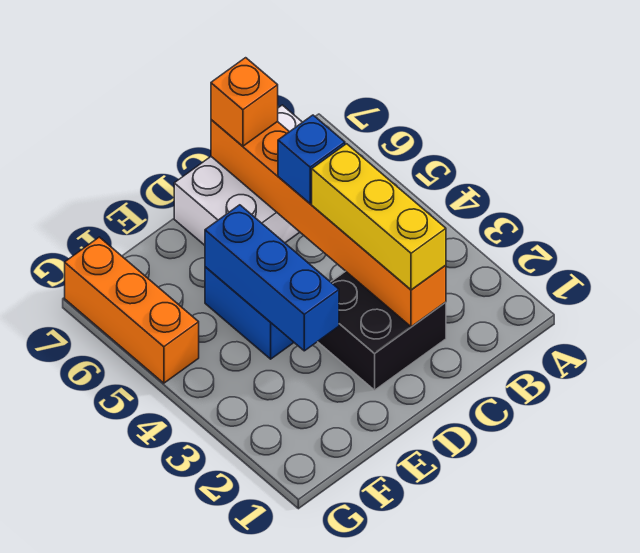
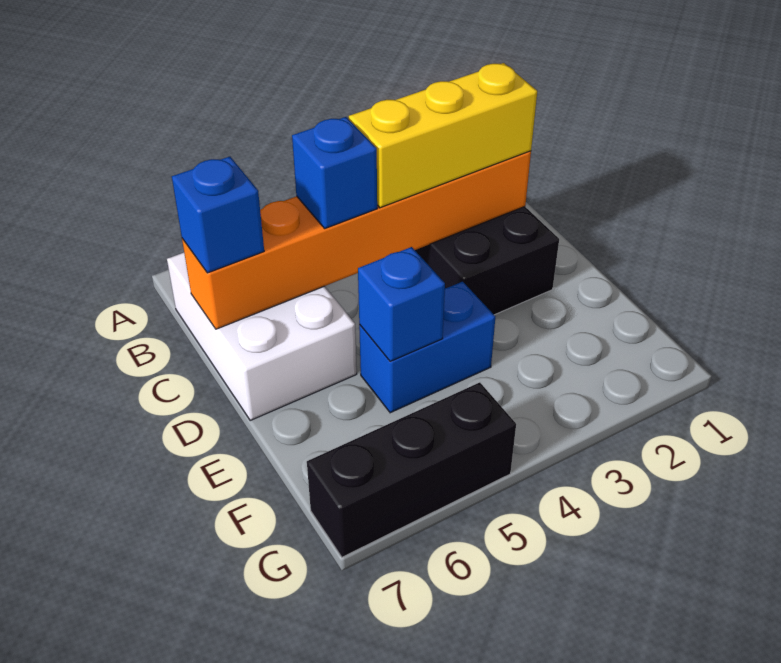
orange 1x1 brick [211,58,278,146] -> blue 1x1 brick [172,157,264,273]
blue 1x3 brick [205,205,339,351] -> blue 1x1 brick [358,247,445,362]
orange 1x3 brick [65,237,199,383] -> black 1x3 brick [307,382,516,557]

